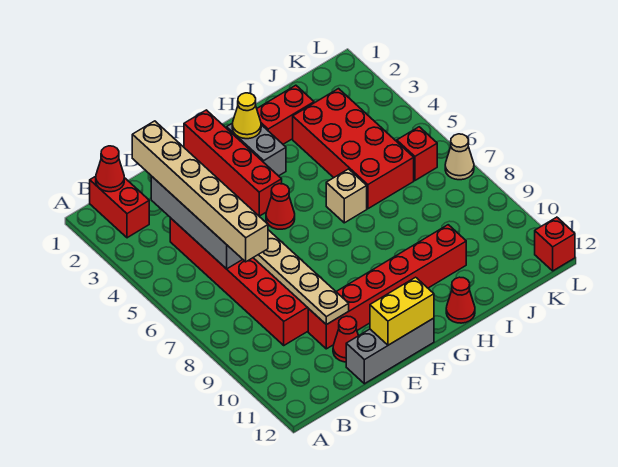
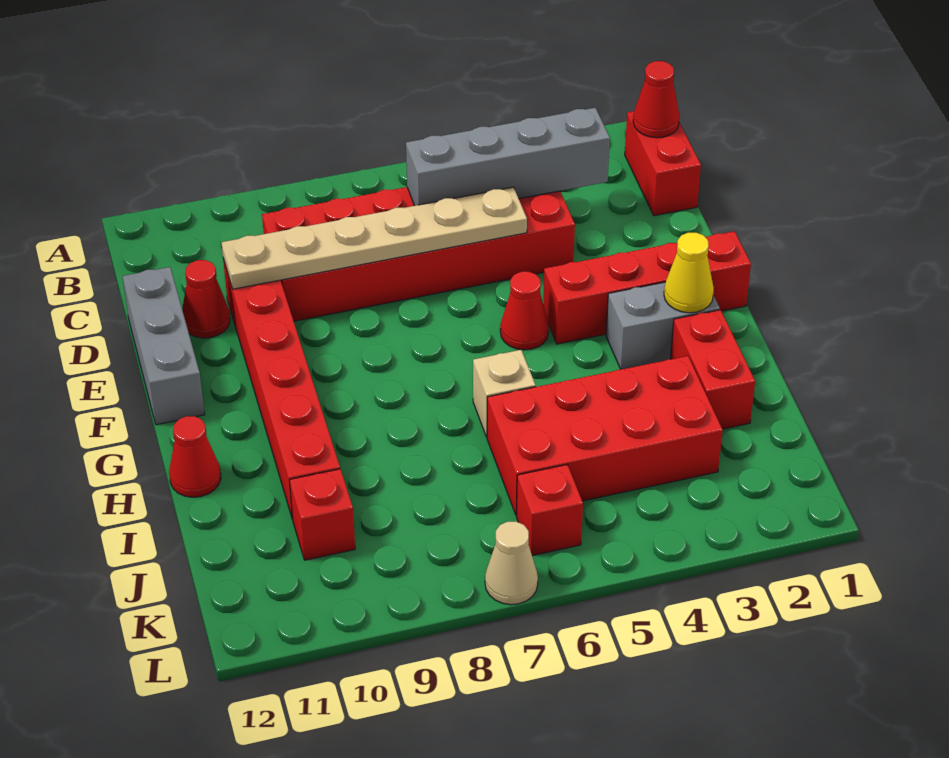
red 1x2 brick [90,176,149,238] -> red 1x2 brick turned to [625,111,701,216]
tan 1x6 brick [132,121,268,262] -> none
yellow 1x2 brick [370,277,434,345] -> none
red 1x1 brick [535,217,575,271] -> red 1x1 brick moved to [290,469,355,560]

